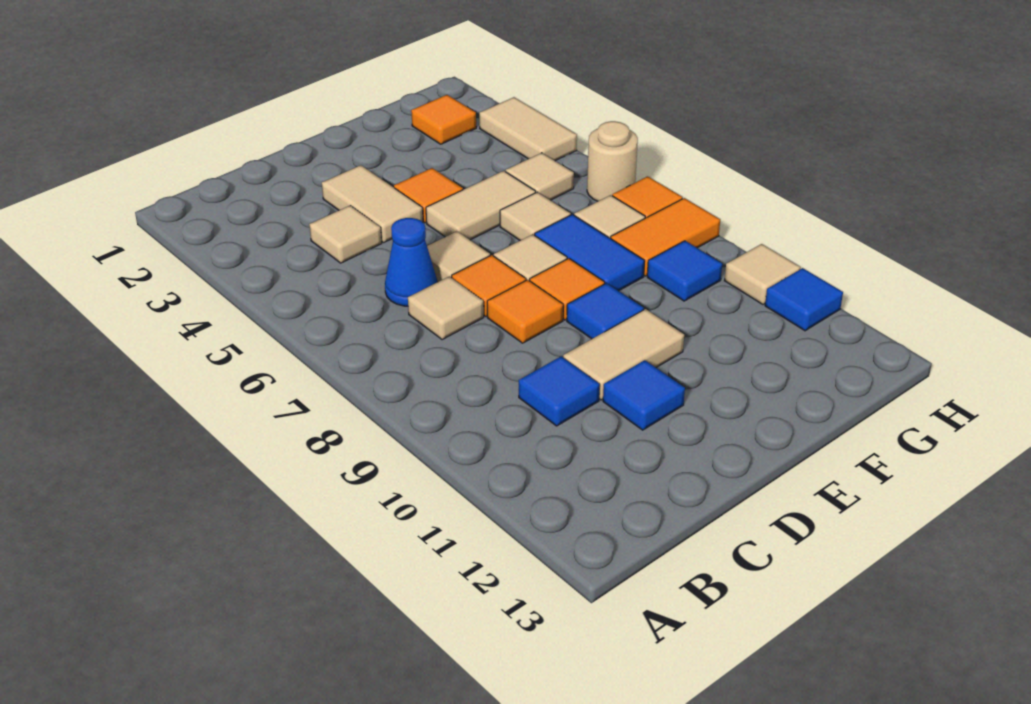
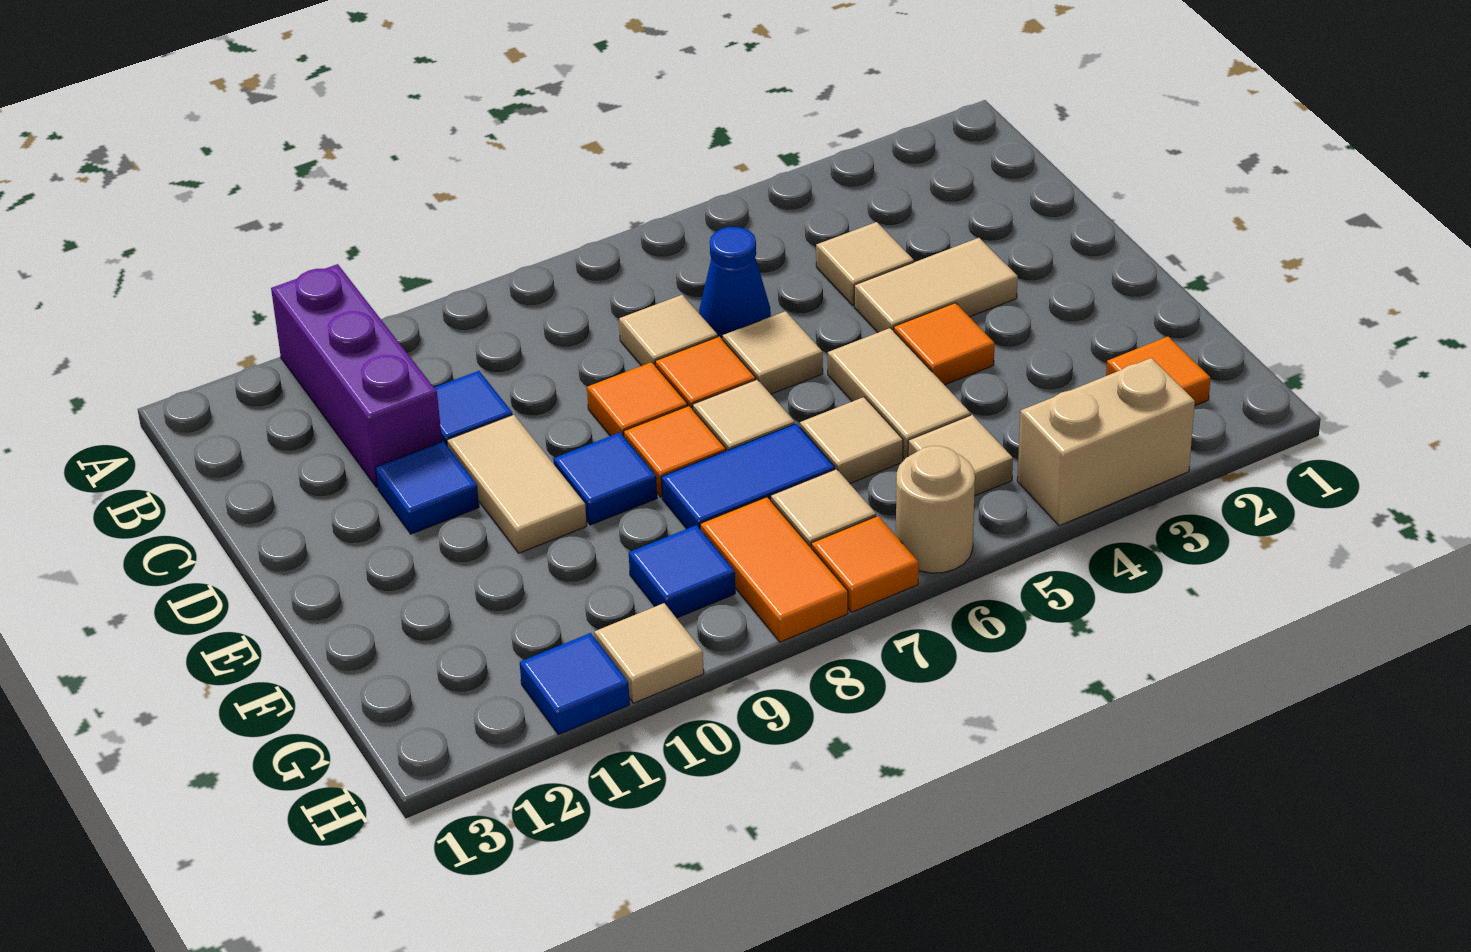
none -> purple 1x3 brick [271,264,442,488]
tan 1x2 tile [479,97,577,161] -> tan 1x2 brick [1017,358,1195,526]

